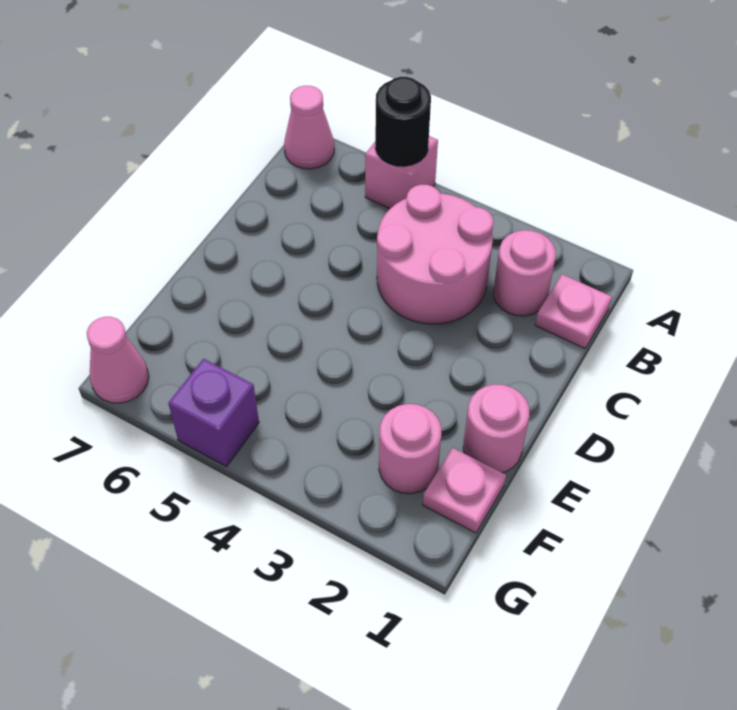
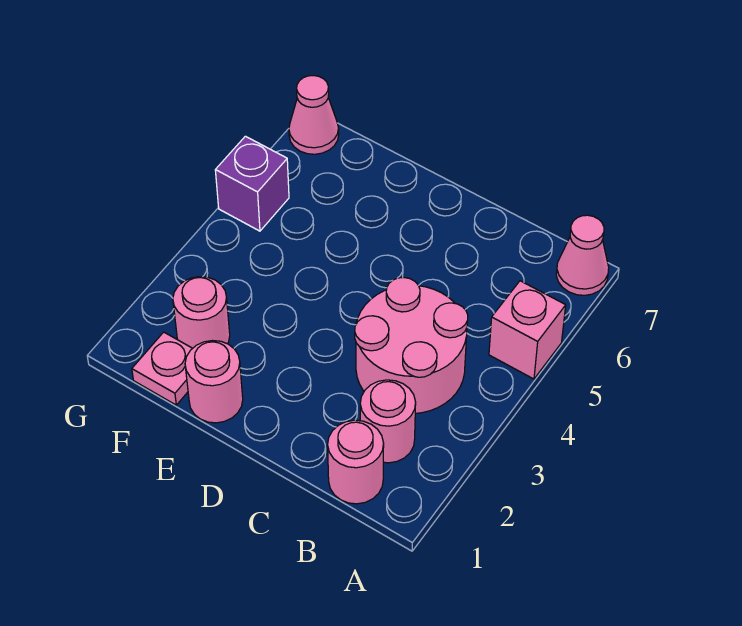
black 1x1 round brick [375,77,431,166] -> none
pink 1x1 plate [535,274,612,349] -> pink 1x1 round brick [328,420,384,504]

